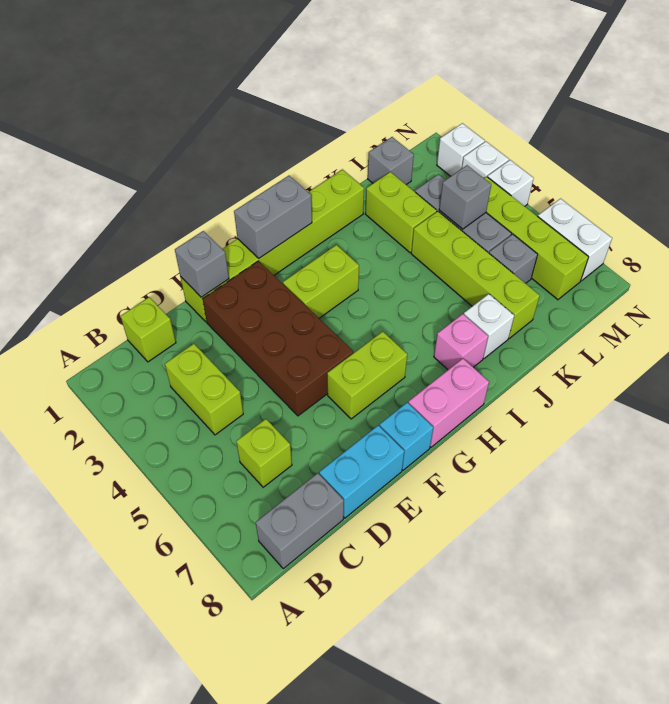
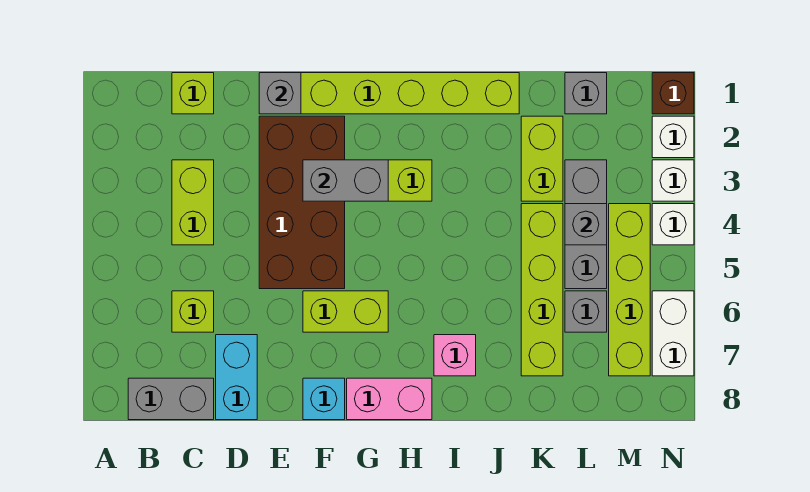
cyan 1x2 brick [319,425,404,518] -> cyan 1x2 brick turned to [216,335,257,420]
grey 1x2 brick [234,176,312,258] -> grey 1x2 brick moved to [303,160,388,201]
white 1x1 brick [464,294,514,358] -> none
none -> brown 1x1 brick [652,73,694,114]

